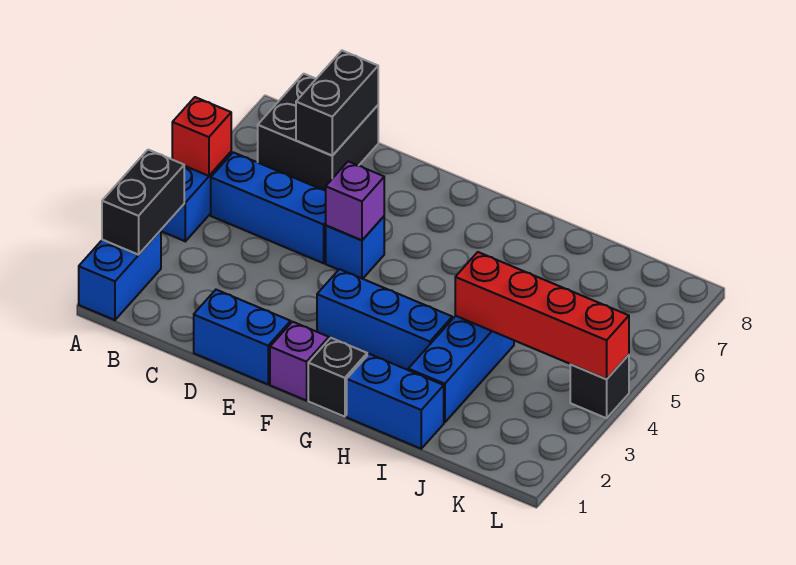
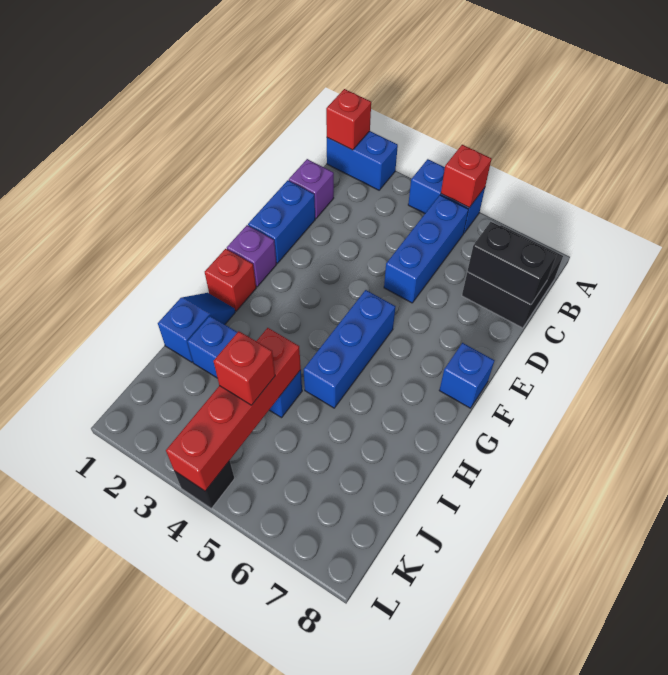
none -> red 1x1 brick [326,89,371,150]
black 1x2 brick [102,150,184,255] -> none
blue 1x1 brick [326,217,384,279] -> blue 1x1 brick moved to [439,343,495,408]
purple 1x1 brick [326,161,384,240] -> purple 1x1 brick moved to [289,159,334,219]
blue 1x3 brick [317,269,452,370] -> blue 1x3 brick moved to [303,290,395,408]
black 1x1 brick [308,338,367,417] -> red 1x1 brick [205,249,256,311]
blue 1x2 brick [347,354,444,449] -> blue 1x2 slope [158,293,235,362]
none -> red 1x1 brick [213,331,275,405]

